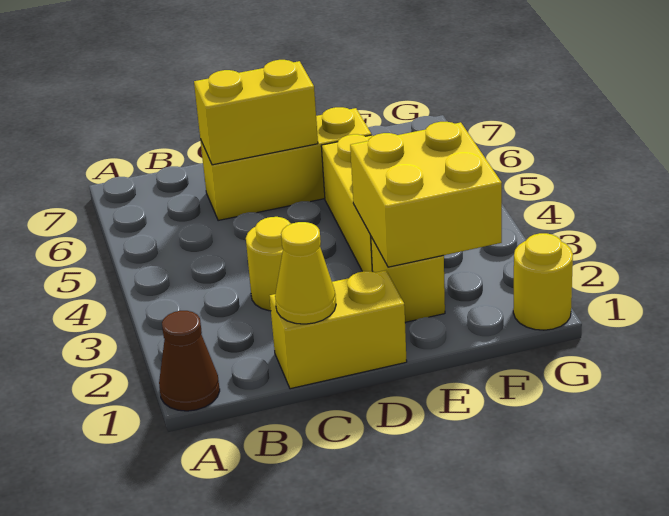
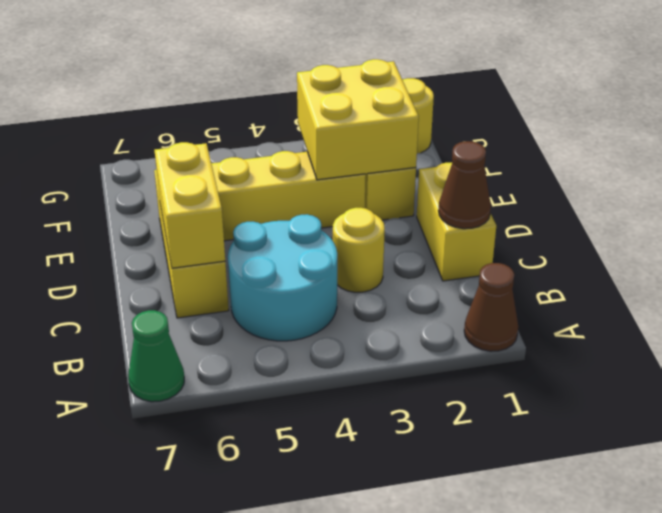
none -> green 1x1 cone [128,310,184,402]
none -> cyan 2x2 round brick [228,214,337,341]
yellow 1x1 cone [275,222,336,324] -> brown 1x1 cone [439,141,491,229]

